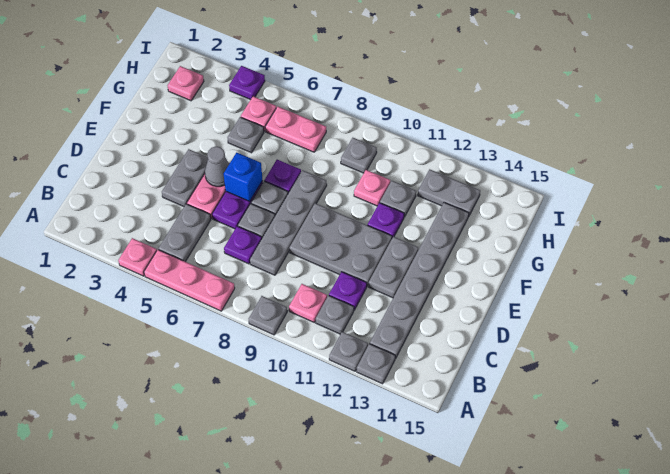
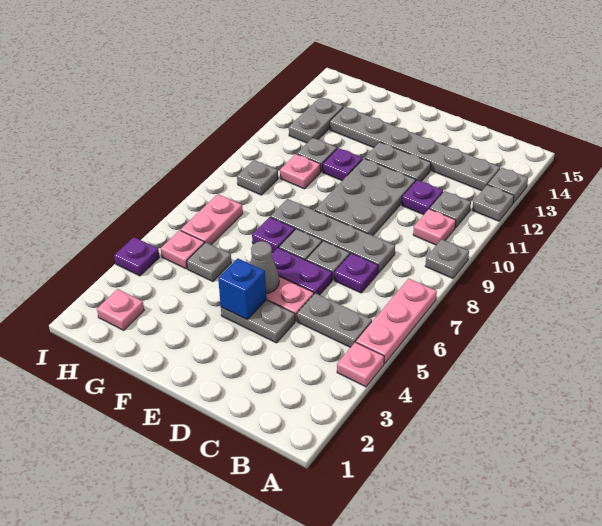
blue 1x1 brick [224,153,263,201] -> blue 1x1 brick moved to [218,258,266,319]

